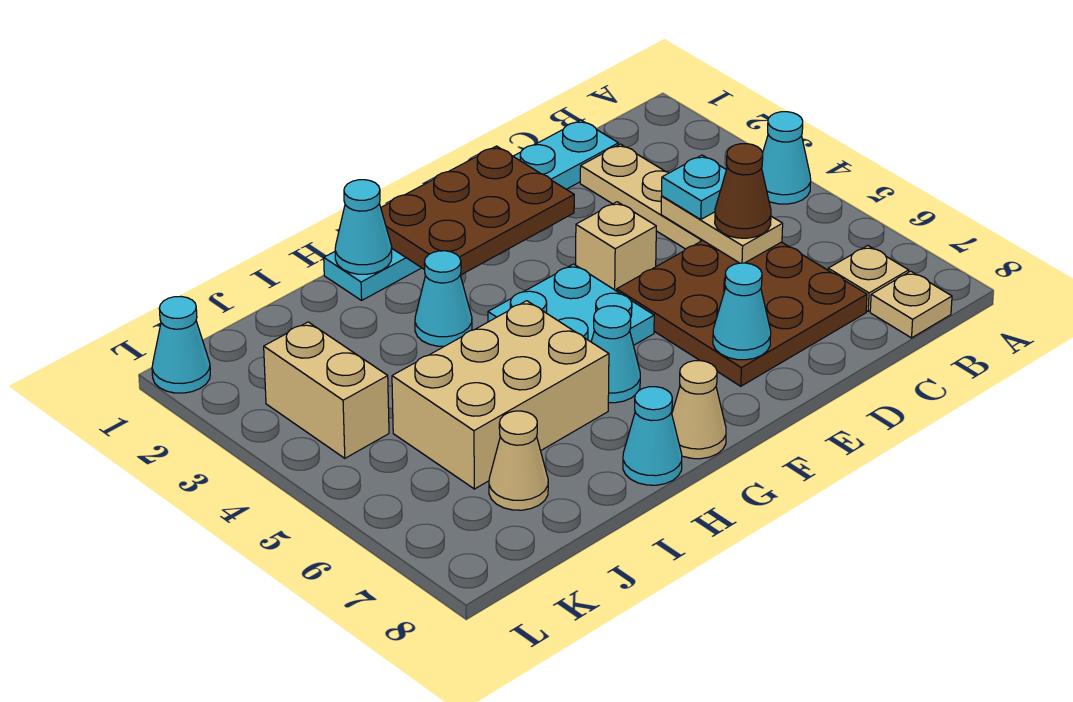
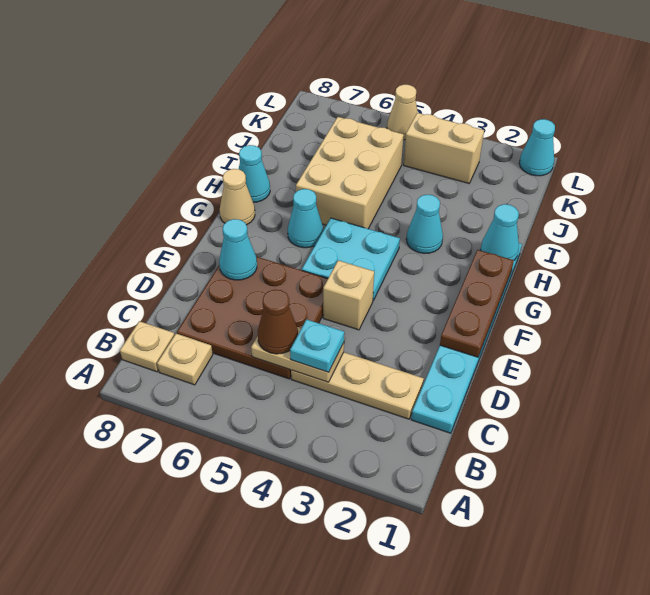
cyan 1x1 cone [762,112,811,204] -> none
brown 2x3 plate [381,146,574,275] -> brown 1x3 plate [440,250,514,357]
tan 1x1 cone [489,411,548,510] -> tan 1x1 cone moved to [387,84,418,140]

